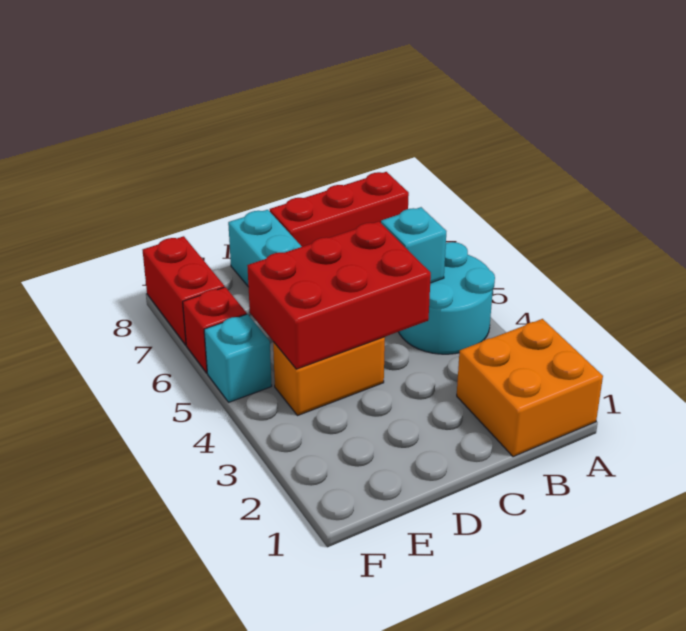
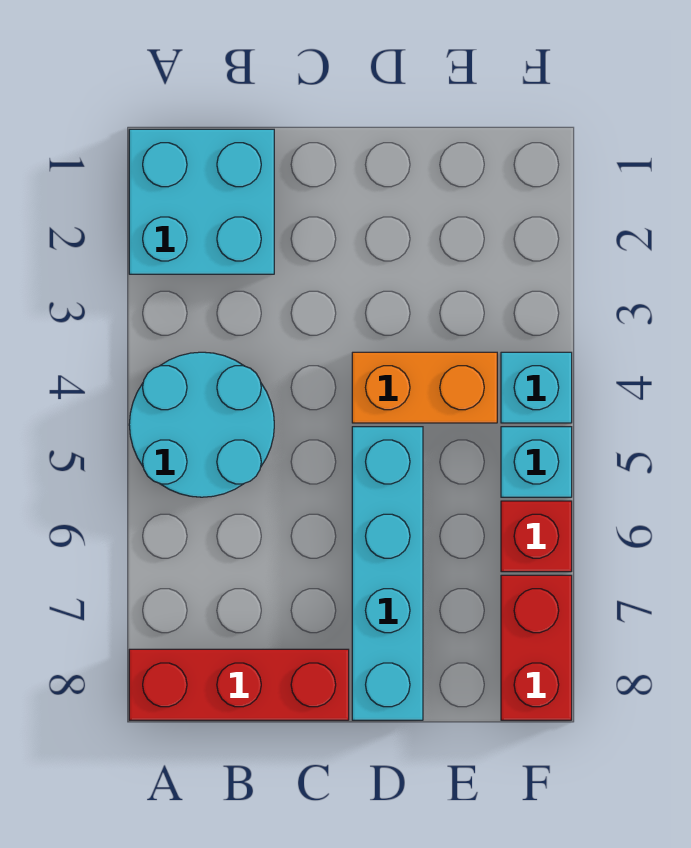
orange 2x2 brick [457,319,603,457] -> cyan 2x2 brick [129,129,274,274]
cyan 1x1 brick [381,207,446,283] -> cyan 1x1 brick moved to [501,352,572,423]
red 2x3 brick [247,221,431,369] -> none

